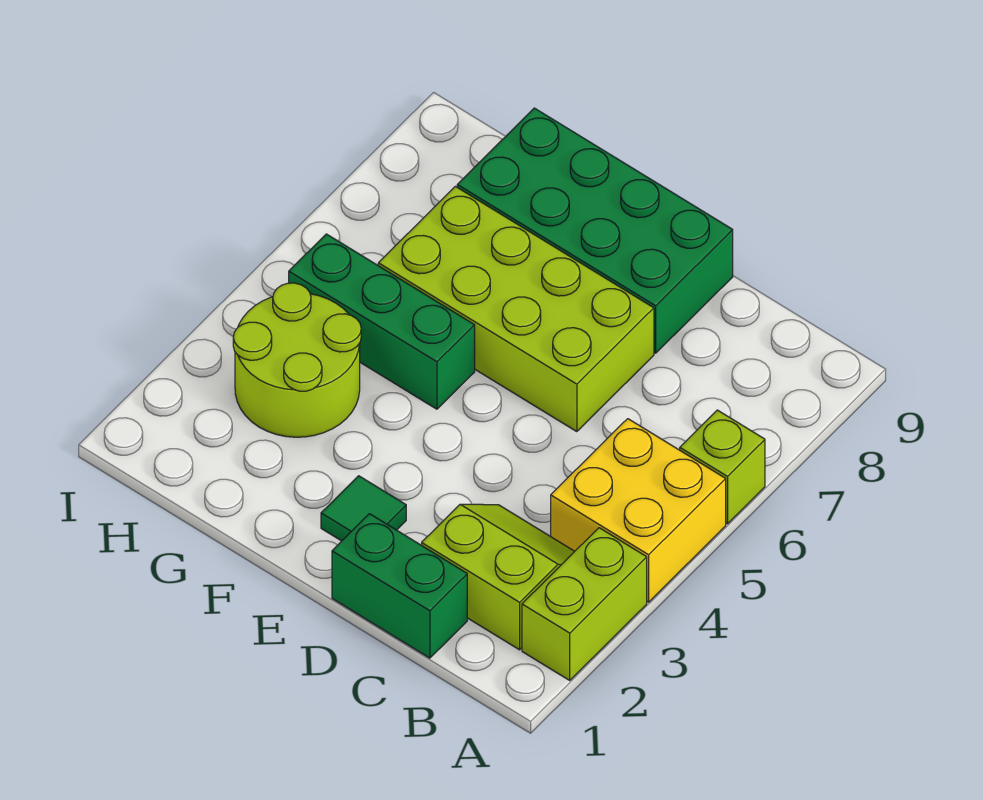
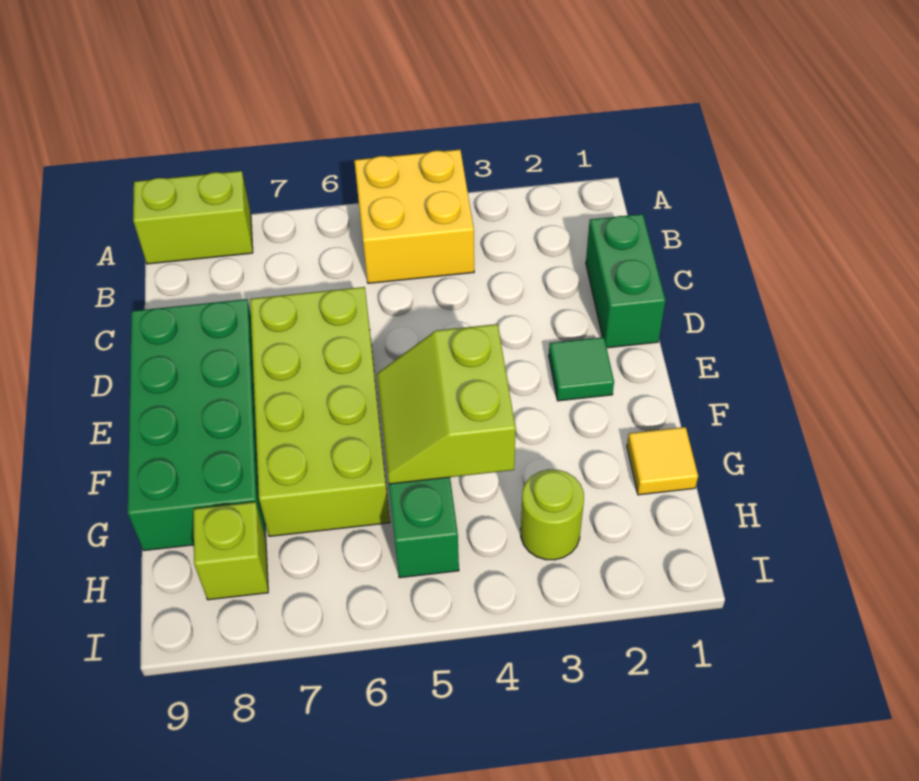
lime 1x2 brick [522,528,647,680] -> lime 1x2 brick moved to [133,171,253,264]
lime 1x1 brick [680,410,765,524] -> lime 1x1 brick moved to [193,502,268,600]
lime 2x2 slope [422,504,575,650] -> lime 2x2 slope moved to [377,324,516,484]
none -> yellow 1x1 tile [627,427,698,495]
lime 2x2 round brick [233,283,361,437] -> lime 1x1 round brick [521,469,584,560]

